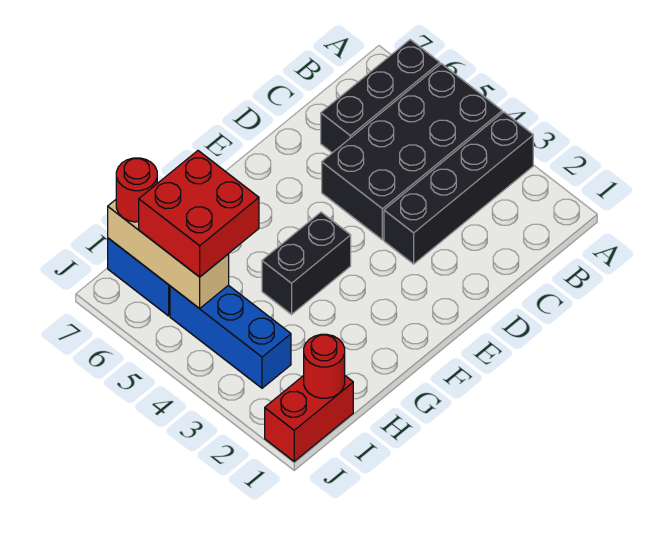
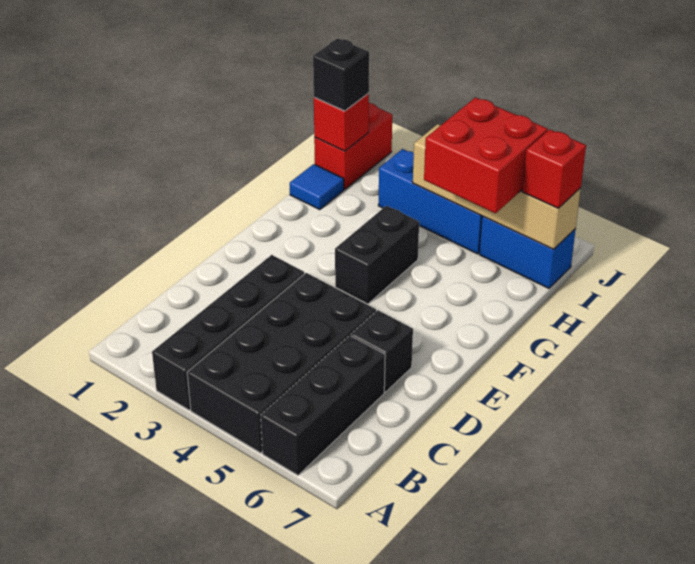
none -> black 1x1 brick [351,310,413,392]
none -> blue 1x1 tile [290,164,344,210]
red 1x1 round brick [304,334,345,398] -> red 1x1 brick [314,94,369,151]
none -> black 1x1 brick [313,38,369,111]
tan 1x3 brick [108,200,229,309] -> tan 1x4 brick [413,124,581,249]
red 1x1 round brick [116,158,157,222] -> red 1x1 brick [522,129,586,208]

